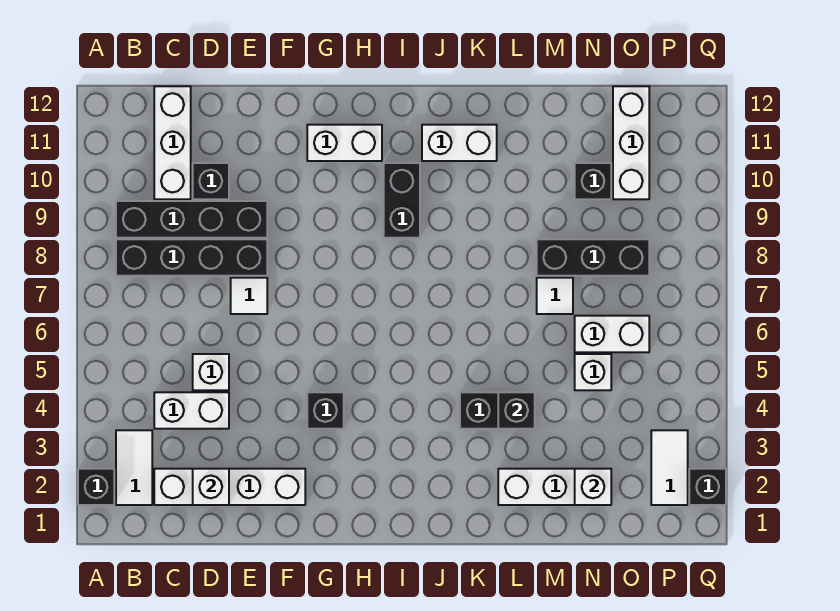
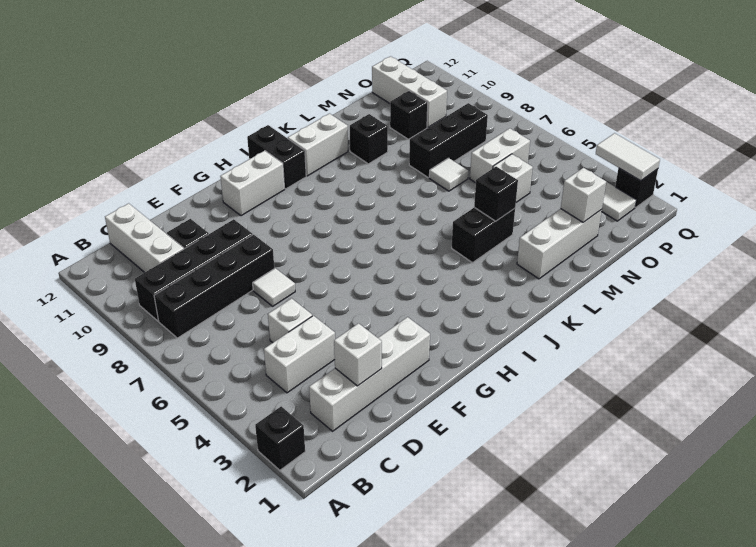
white 1x2 tile [116,430,152,505] -> white 1x2 tile moved to [596,133,660,181]
black 1x1 brick [307,392,344,429] -> black 1x1 brick moved to [350,114,388,164]
black 1x2 brick [384,163,420,238] -> black 1x2 brick moved to [247,125,306,189]

